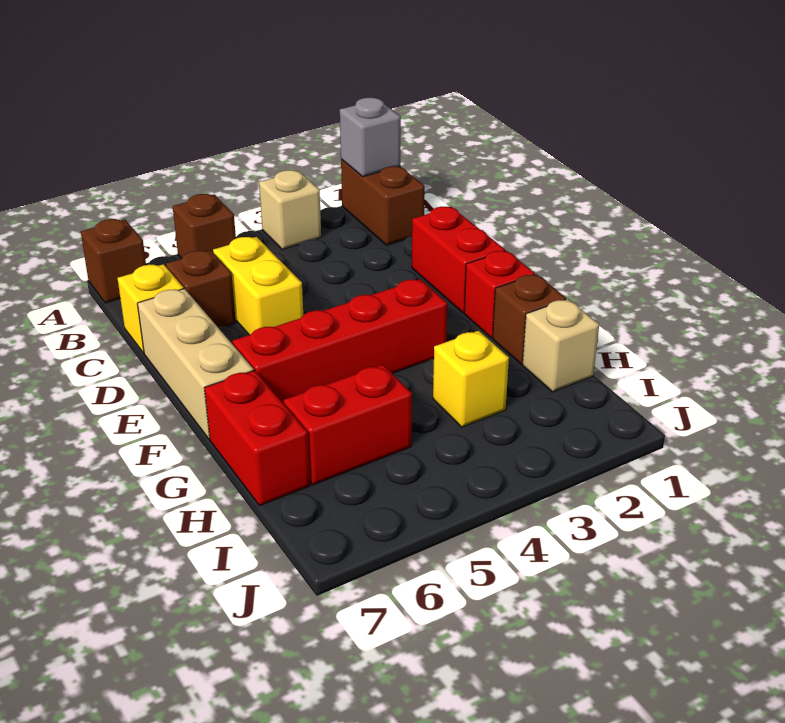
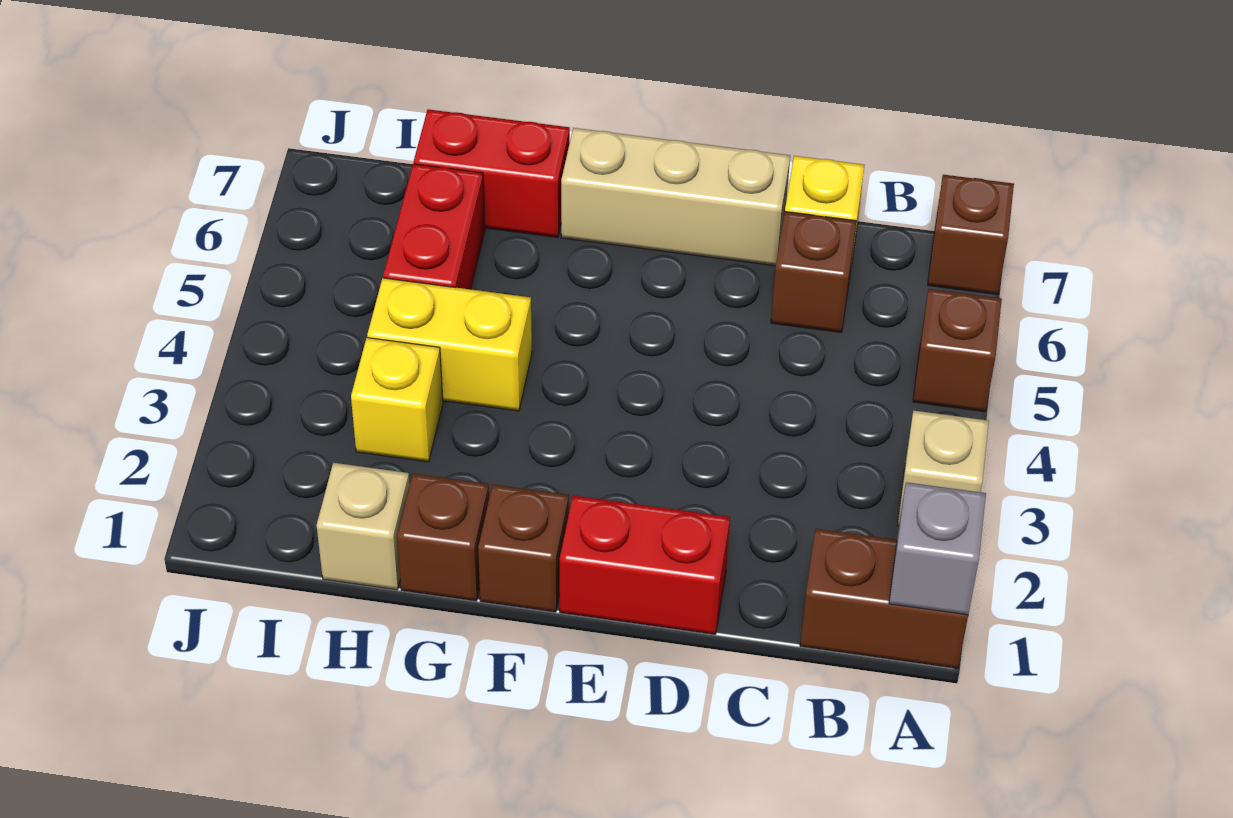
yellow 1x2 brick [213,237,303,335] -> yellow 1x2 brick moved to [367,278,532,411]
red 1x1 brick [464,251,535,338] -> brown 1x1 brick [478,485,569,612]
red 1x4 brick [232,279,447,404] -> none

